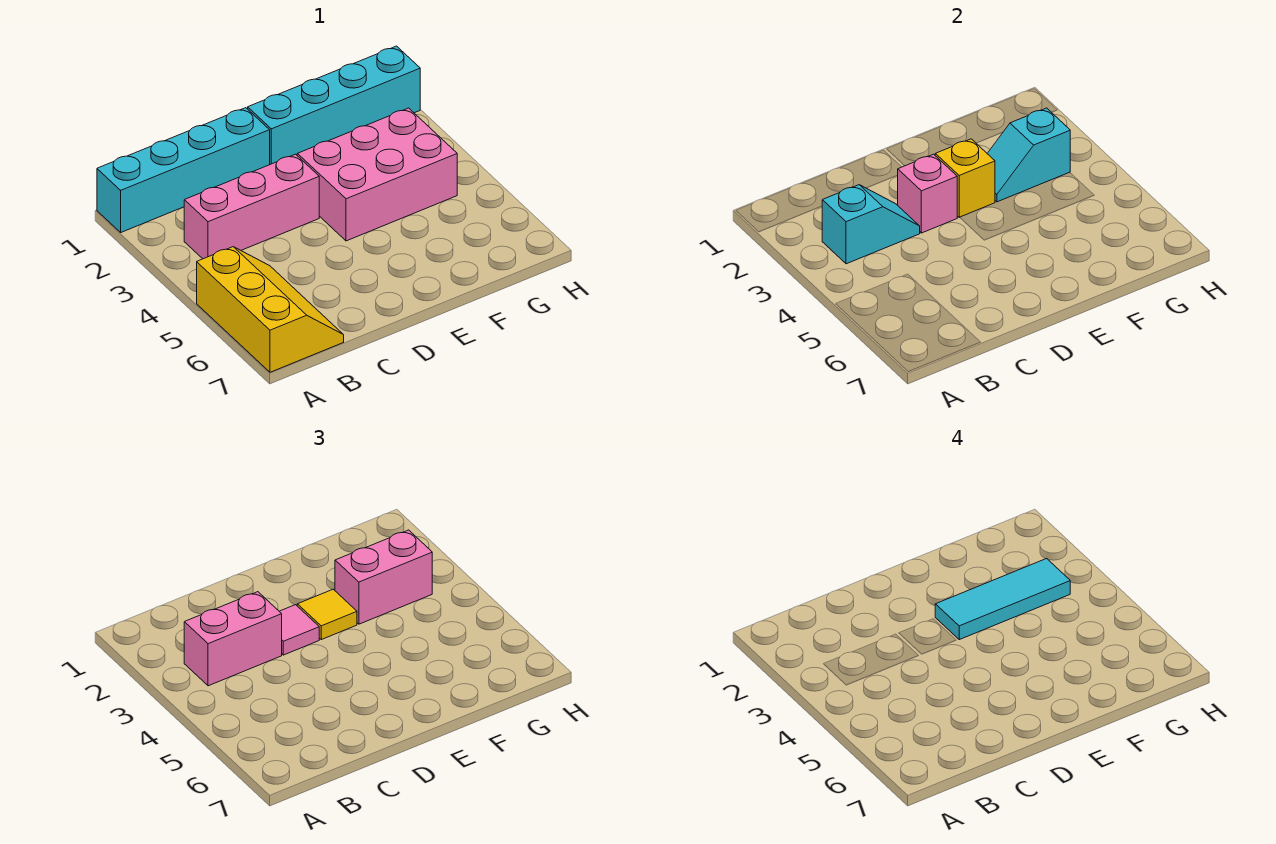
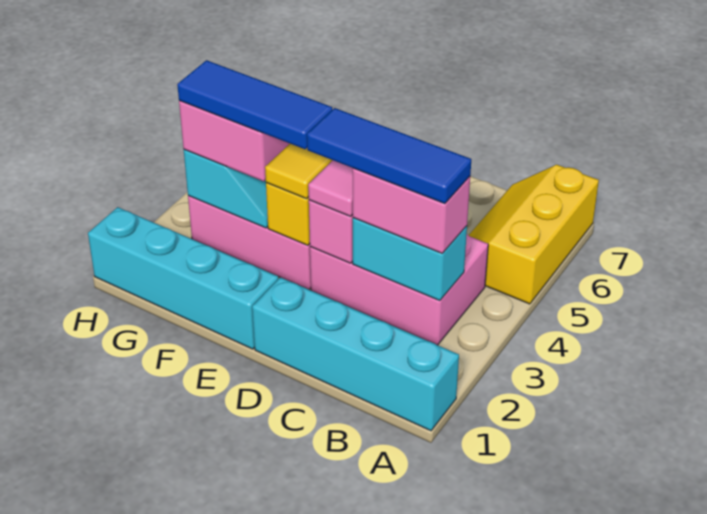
pink 1x3 brick [184,154,319,259] -> pink 2x3 brick [310,235,488,345]
cyan 1x2 slope [822,185,920,264] -> cyan 1x2 brick [353,218,467,301]
none -> blue 1x3 tile [307,108,471,204]
cyan 1x3 tile [935,559,1070,640] -> blue 1x3 tile [177,60,332,149]

